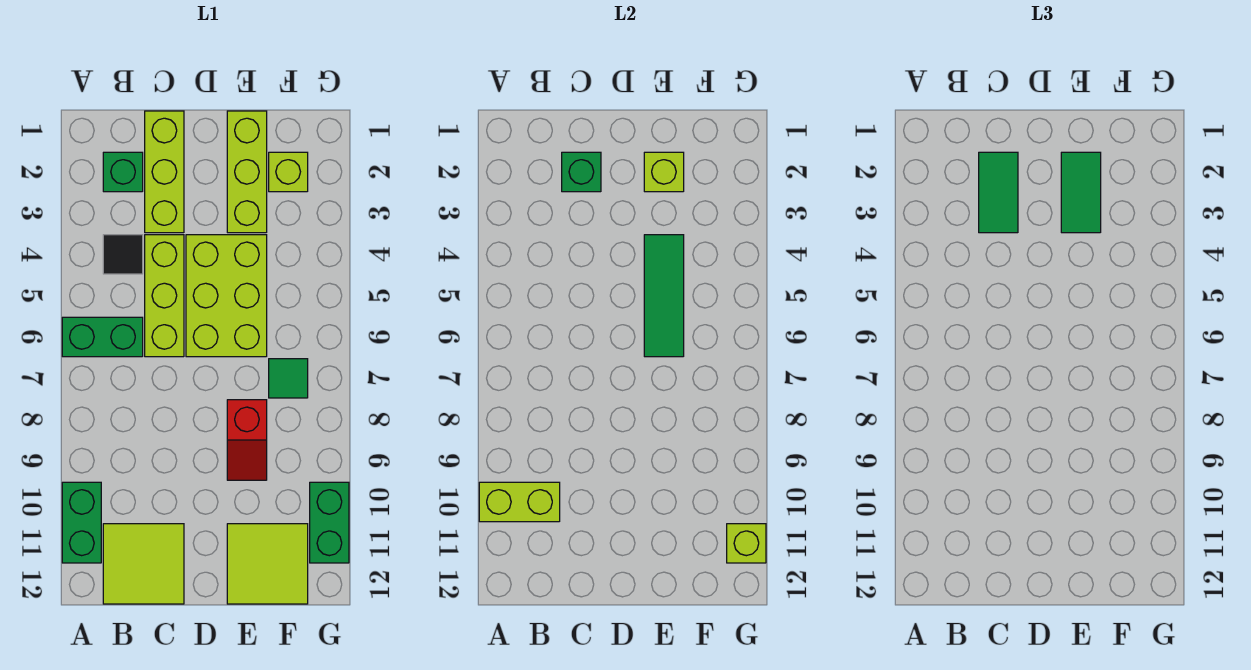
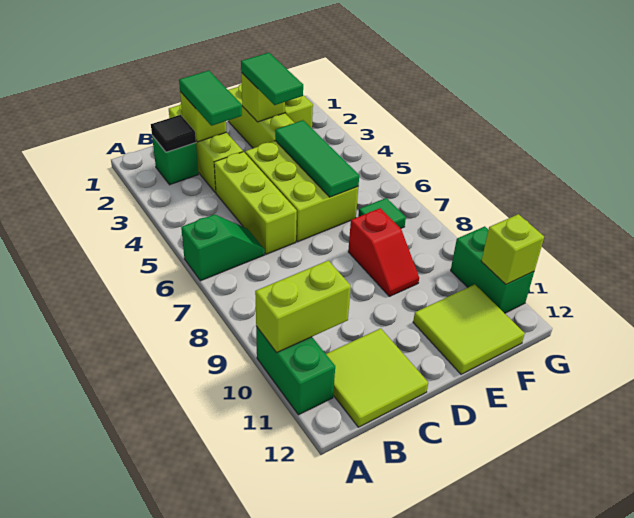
green 1x2 brick [62,317,143,357] -> green 1x2 slope [181,214,265,281]
black 1x1 tile [103,235,143,274] -> black 1x1 tile moved to [151,115,196,152]
green 1x1 brick [562,152,601,192] -> lime 1x1 brick [180,92,227,142]

